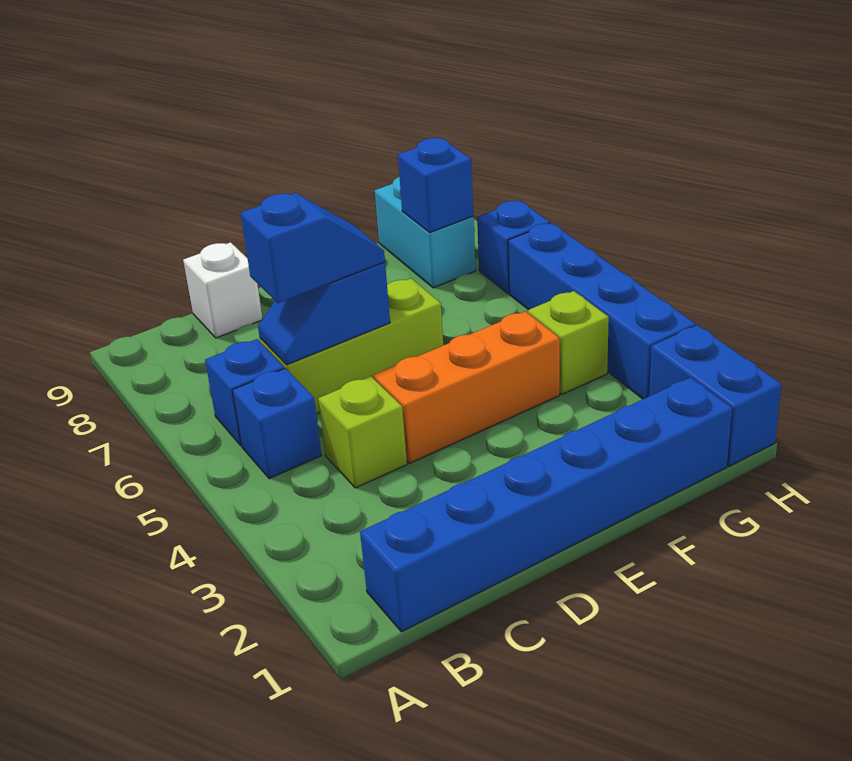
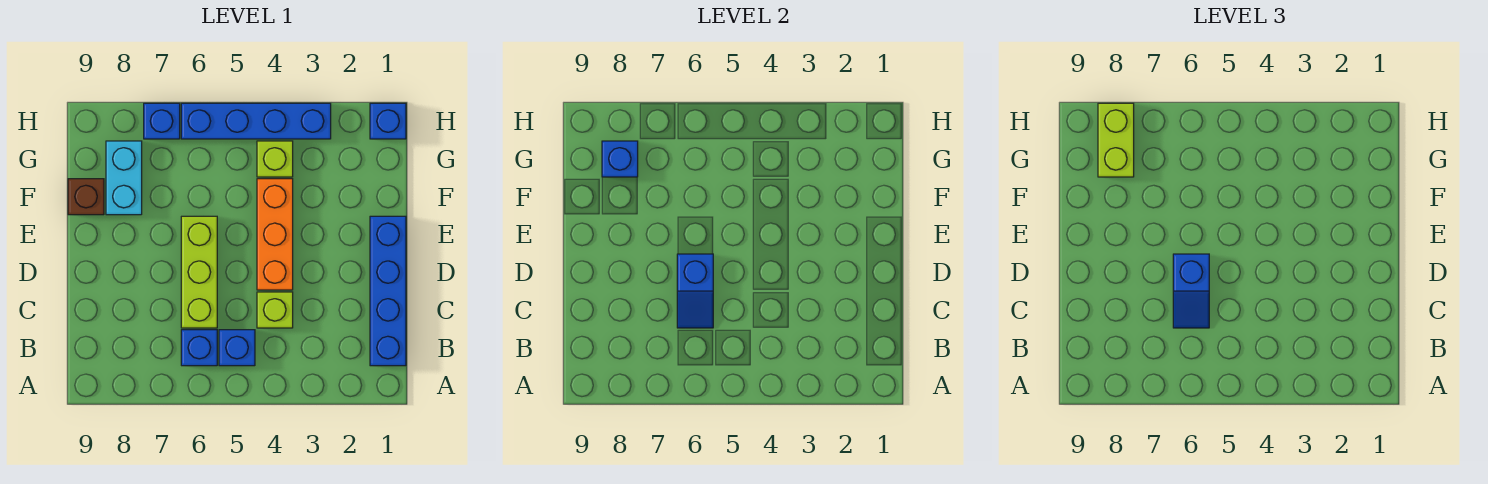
blue 1x6 brick [360,377,732,632] -> blue 1x4 brick [370,216,406,366]
blue 1x2 slope [241,193,385,303] -> blue 1x2 slope turned to [1173,254,1209,328]
white 1x1 brick [183,242,263,338] -> none
none -> brown 1x1 brick [68,179,104,215]
cyan 1x2 brick [375,177,476,288] -> cyan 1x2 brick turned to [106,141,142,215]
none -> lime 1x2 brick [1098,103,1134,177]
blue 1x2 brick [649,325,782,466] -> blue 1x1 brick [370,103,406,139]

